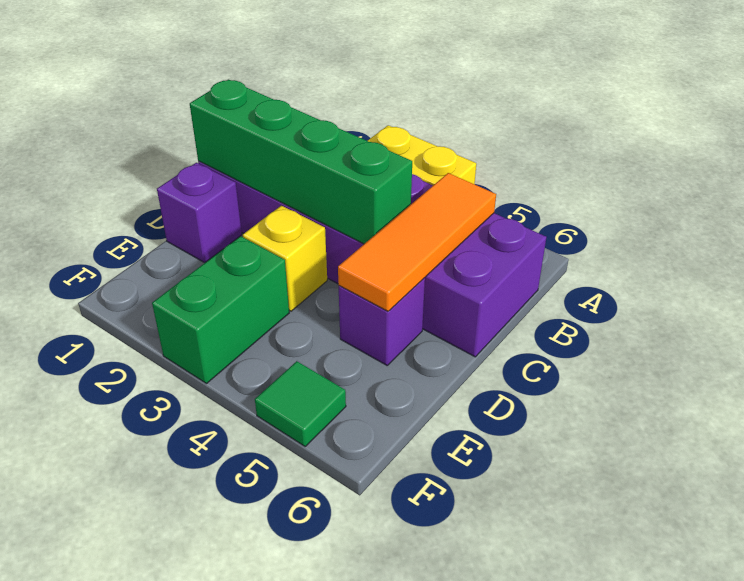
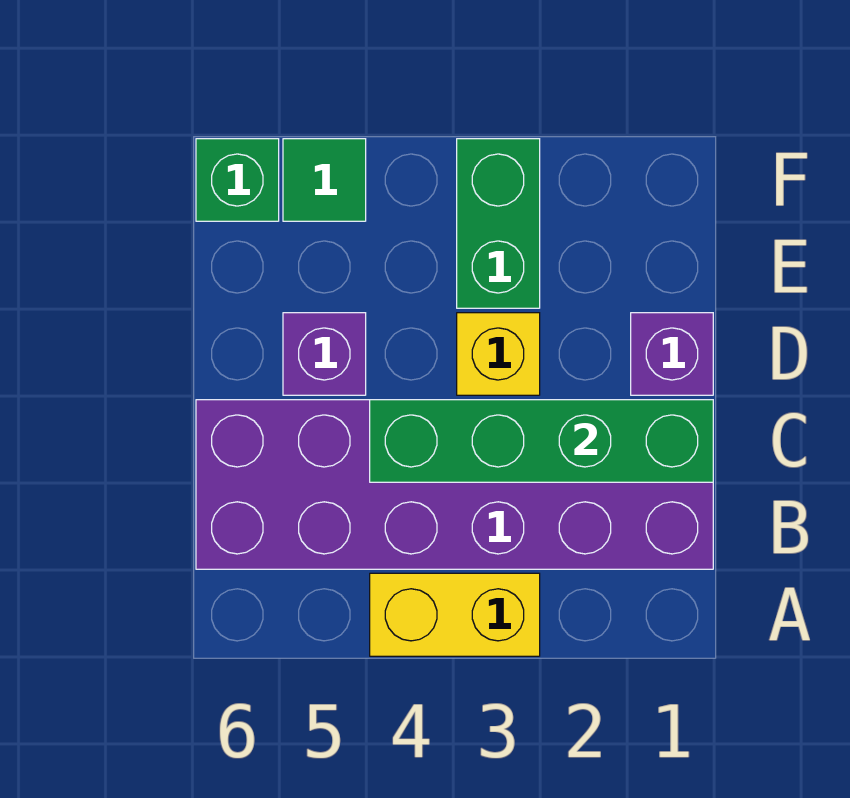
orange 1x3 tile [338,173,496,311] -> none
none -> green 1x1 brick [196,139,279,221]

